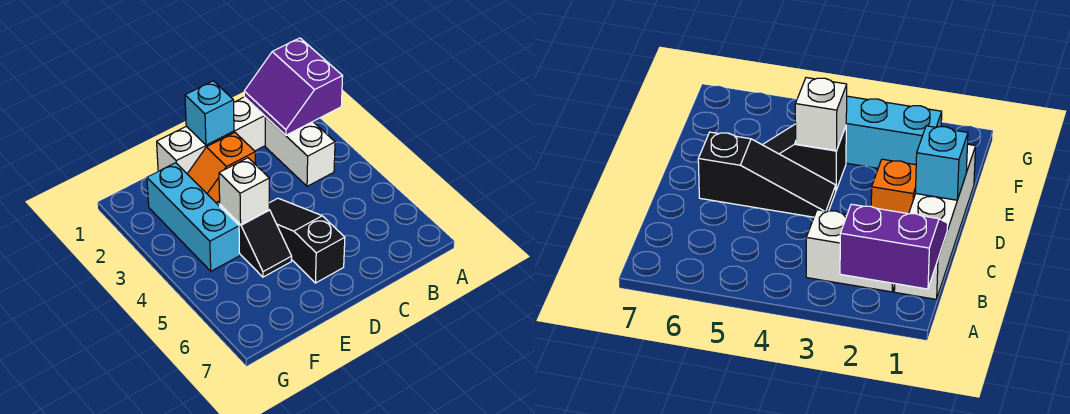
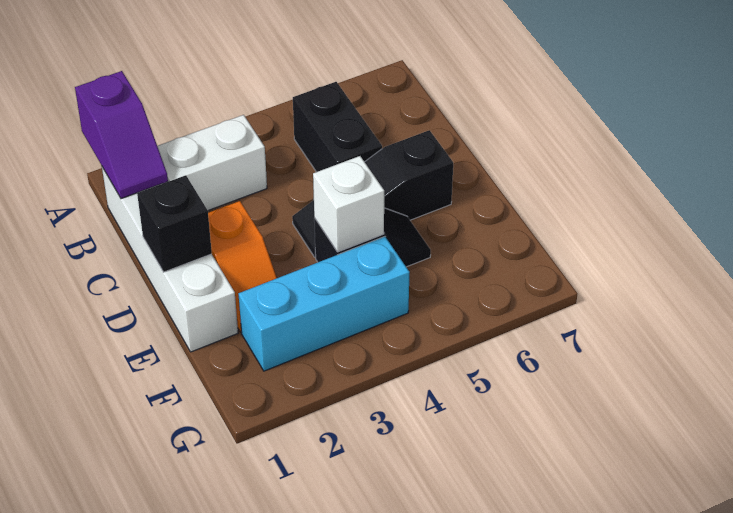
purple 2x2 slope [244,38,343,135] -> purple 1x2 slope [75,71,168,199]
none -> black 1x2 brick [293,82,382,172]
cyan 1x1 brick [185,81,234,145] -> black 1x1 brick [137,175,212,272]

